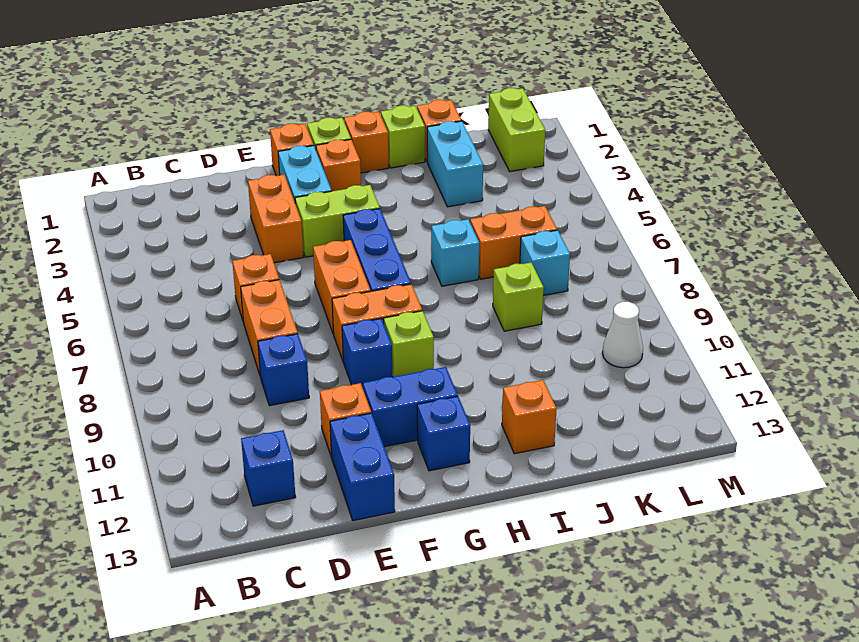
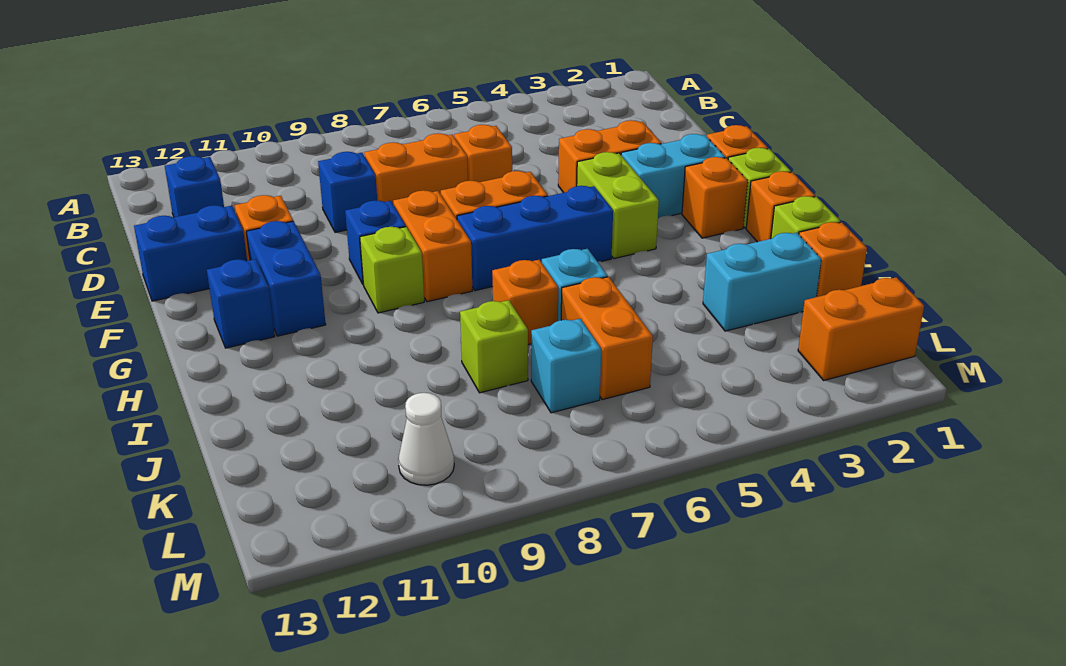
orange 1x1 brick [502,380,557,454] -> orange 1x1 brick moved to [492,260,558,345]
lime 1x2 brick [488,88,545,172] -> orange 1x2 brick [798,277,924,380]

